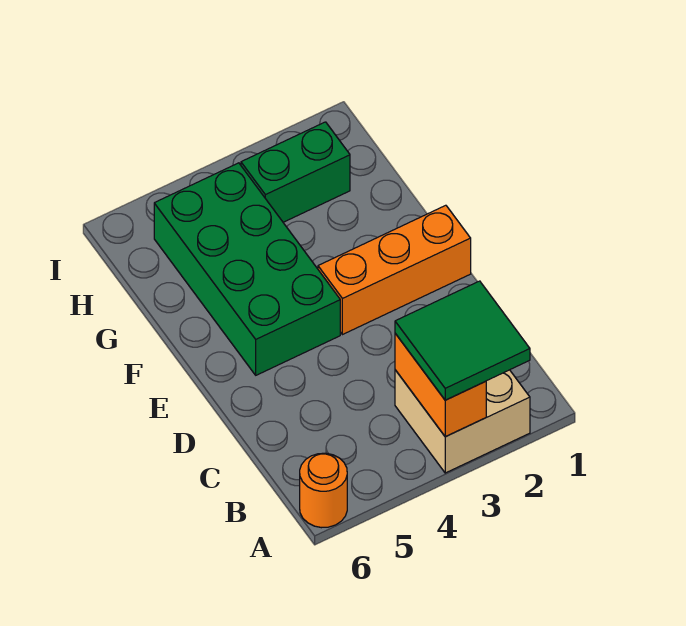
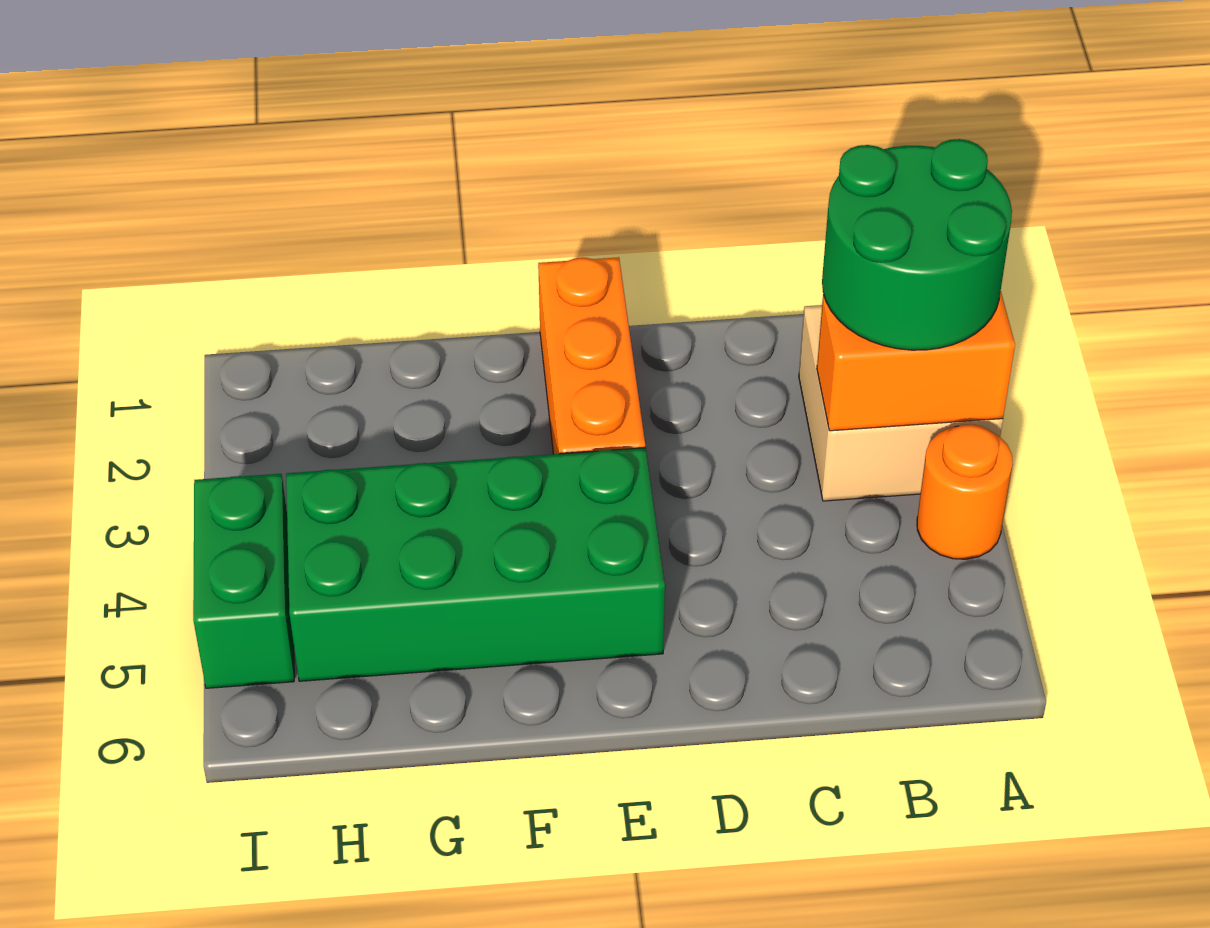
green 2x2 tile [395,281,530,400] -> green 2x2 round brick [822,139,1012,350]
orange 1x1 round brick [300,453,347,528] -> orange 1x1 round brick moved to [917,424,1013,559]
green 1x2 brick [241,122,350,222] -> green 1x2 brick moved to [193,474,294,688]

